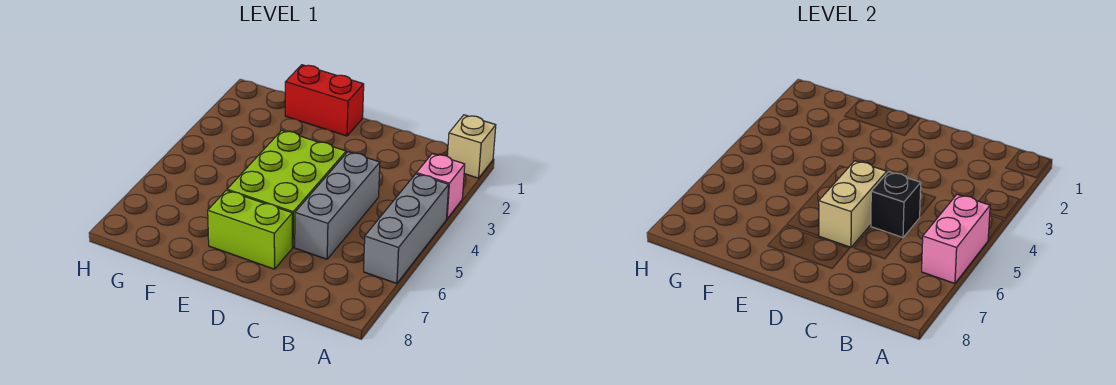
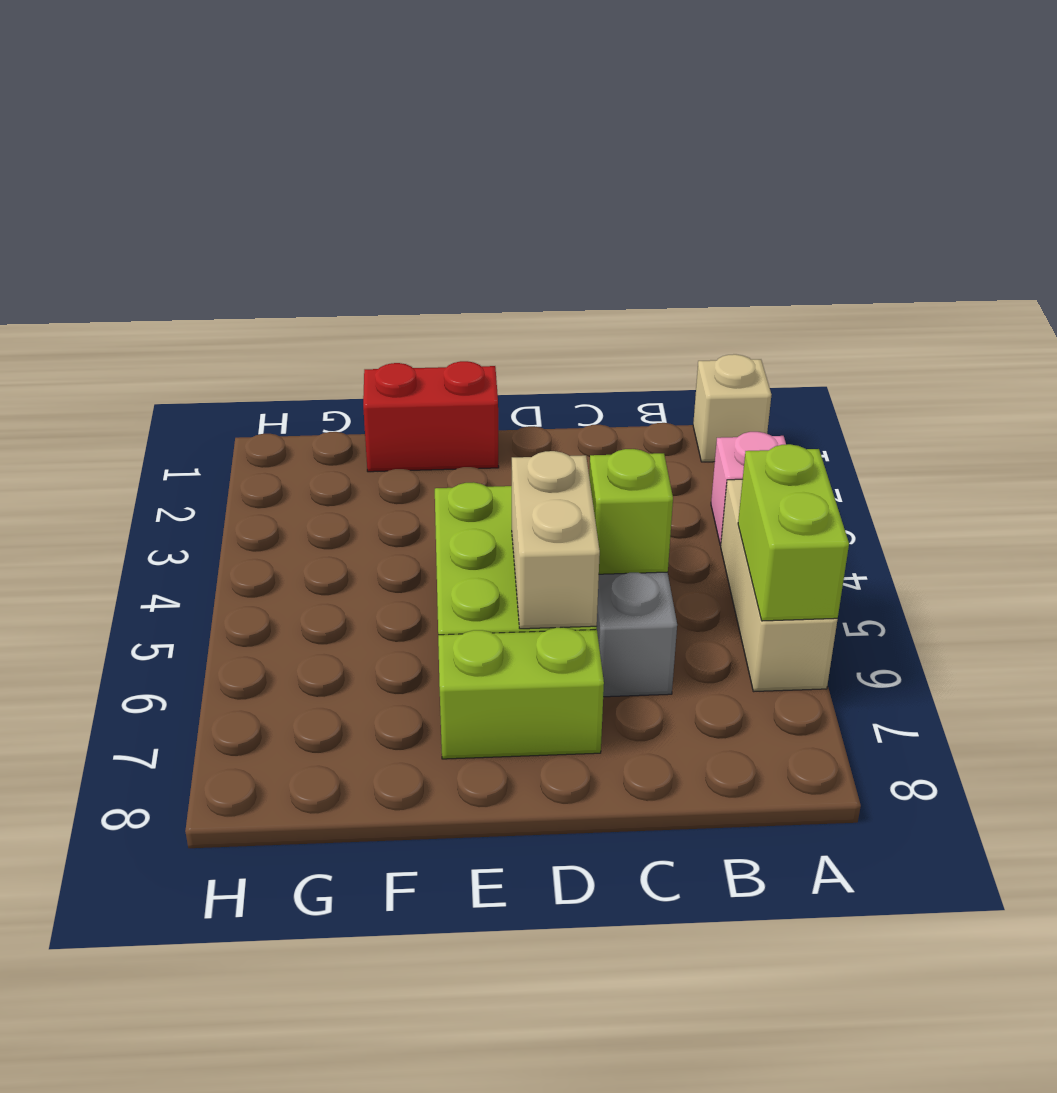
grey 1x3 brick [364,174,449,284] -> tan 1x3 brick [721,479,838,692]
pink 1x2 brick [922,194,990,284] -> lime 1x2 brick [738,444,849,621]
black 1x1 brick [871,172,921,238] -> lime 1x1 brick [589,449,673,574]

